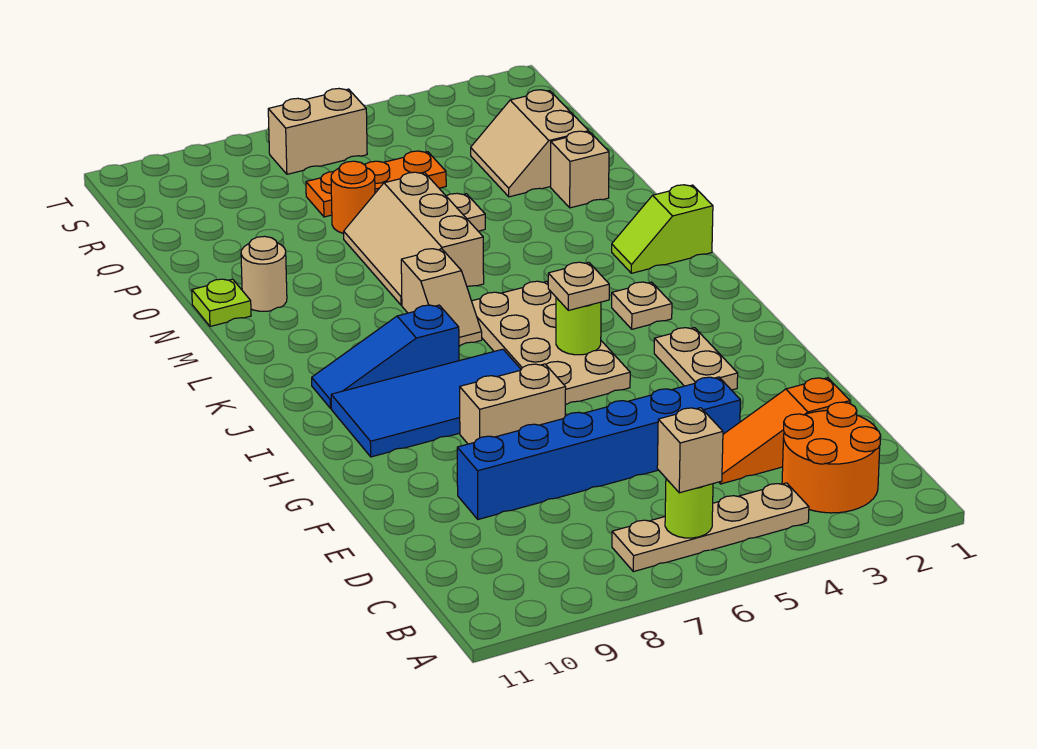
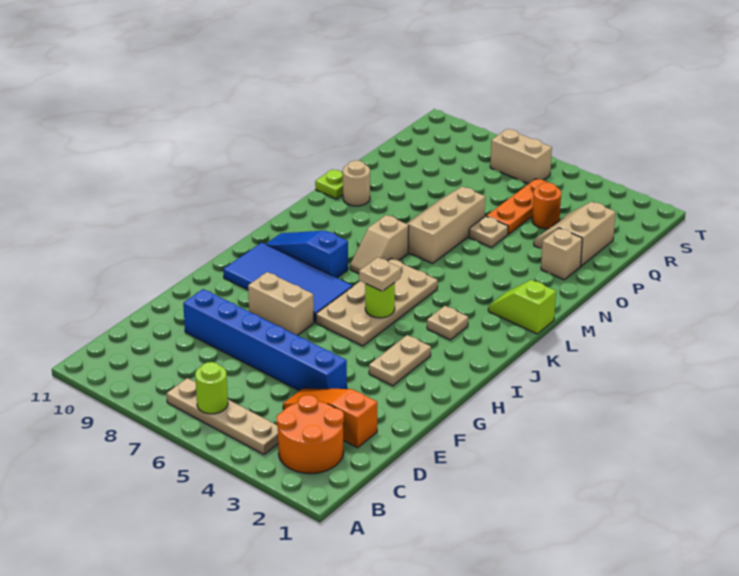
tan 1x1 brick [657,408,723,493] -> none
orange 1x1 round brick [331,161,375,234] -> orange 1x1 round brick moved to [532,182,561,229]
orange 1x3 plate [306,151,446,217] -> orange 1x3 plate turned to [487,179,547,234]

